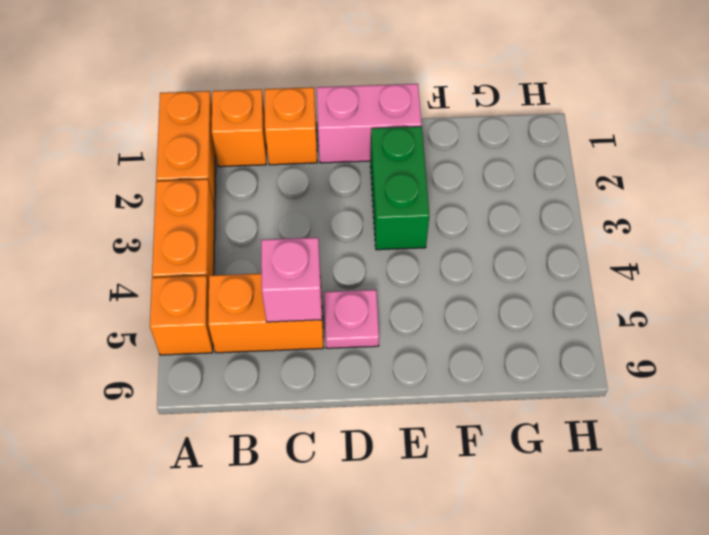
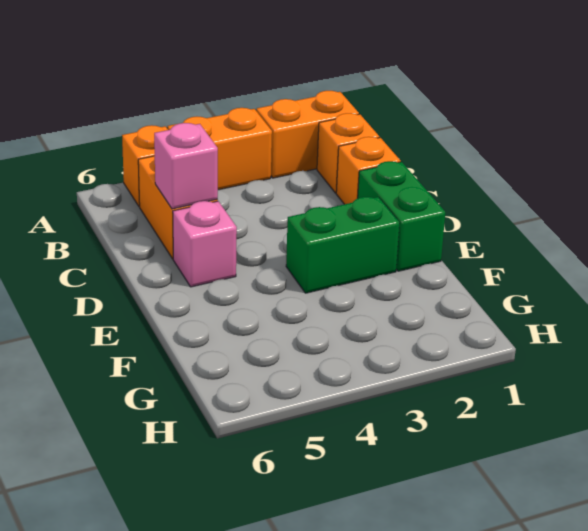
pink 1x2 brick [317,84,422,163] -> green 1x2 brick [358,161,445,271]
pink 1x1 plate [324,290,379,348] -> pink 1x1 brick [173,201,237,287]

